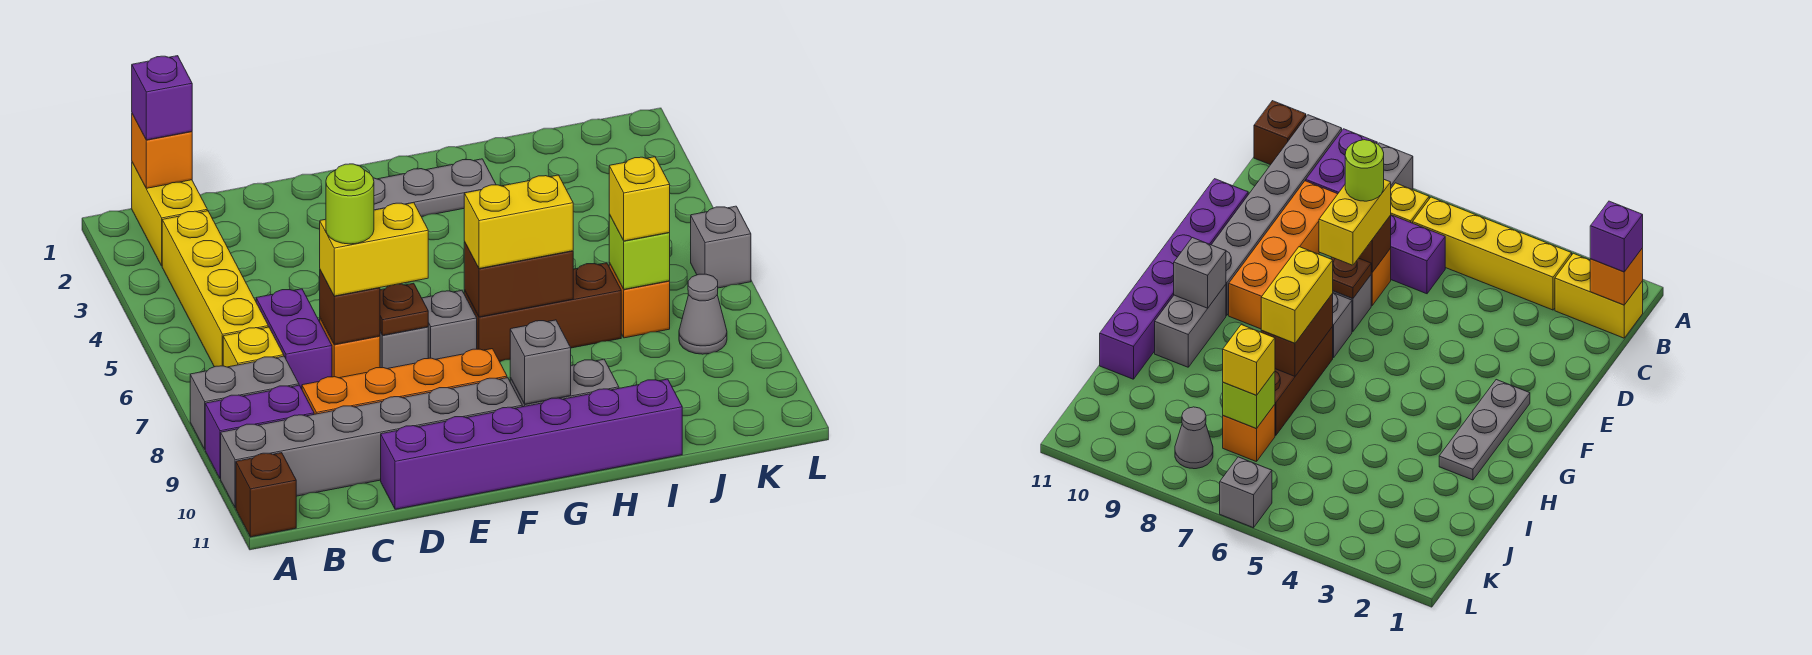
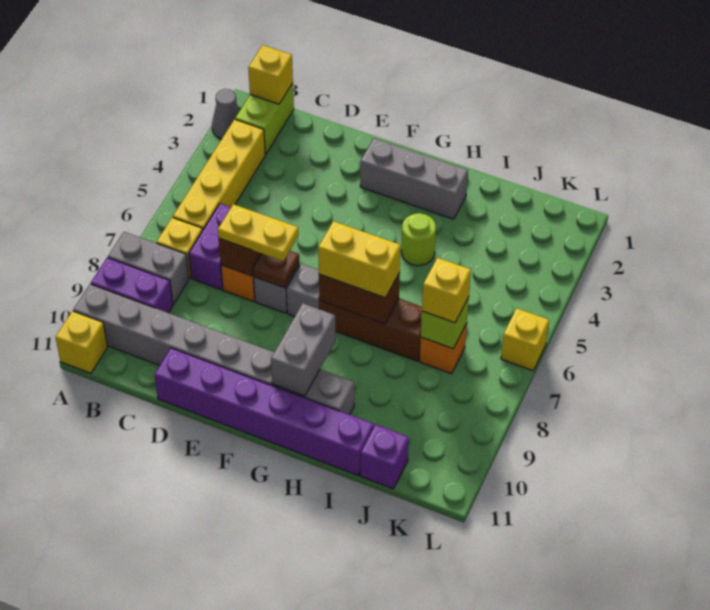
brown 1x1 brick [236,453,296,537] -> yellow 1x1 brick [55,311,108,373]
yellow 1x2 brick [132,162,207,266] -> lime 1x2 brick [235,83,294,154]
orange 1x1 brick [132,114,192,188] -> yellow 1x1 brick [248,45,293,104]
purple 1x1 brick [132,56,192,140] -> purple 1x1 brick moved to [360,424,409,489]
orange 1x4 brick [302,349,507,414] -> none
yellow 1x2 brick [320,203,428,296] -> yellow 1x2 plate [218,204,298,261]
lime 1x1 round brick [326,164,374,244] -> lime 1x1 round brick moved to [401,213,436,266]
grey 1x3 plate [373,159,496,217] -> grey 1x3 brick [360,138,468,219]
grey 1x1 brick [510,320,571,404] -> grey 1x2 brick [271,303,335,396]
grey 1x1 cone [679,274,727,354] -> grey 1x1 cone moved to [212,89,239,139]
grey 1x1 brick [691,206,751,288] -> yellow 1x1 brick [501,308,549,371]

